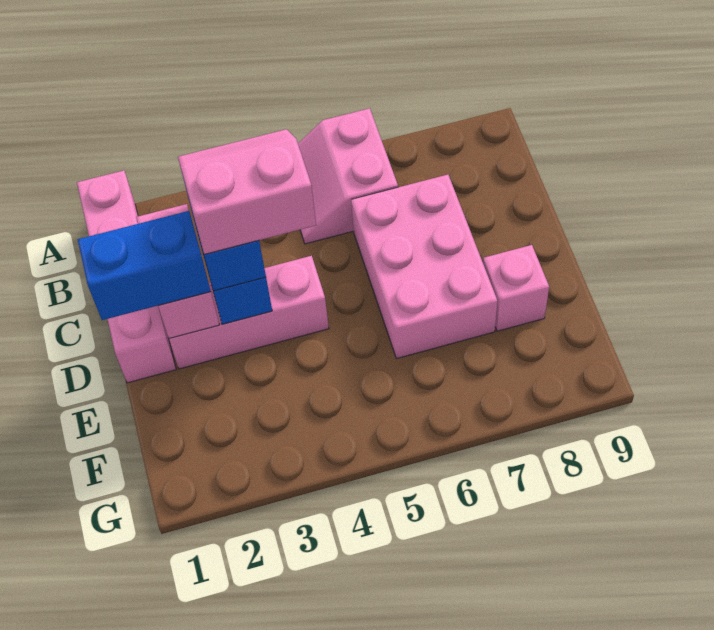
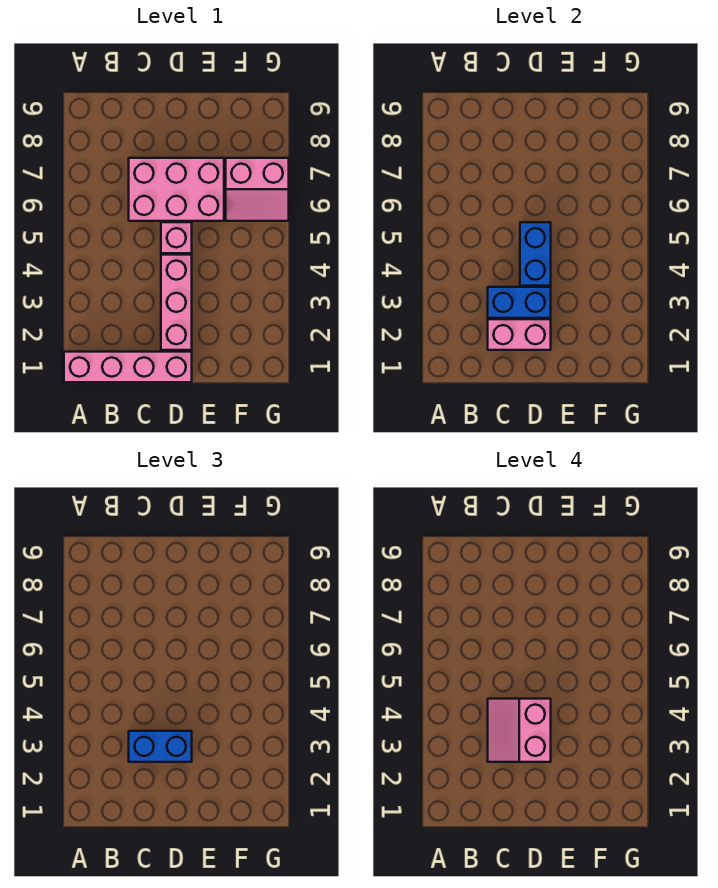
pink 2x2 slope [298,108,398,244] -> pink 2x2 slope moved to [226,158,289,221]
blue 1x2 brick [78,211,211,320] -> blue 1x2 brick moved to [520,222,551,286]
pink 1x1 brick [483,245,549,331] -> pink 1x1 brick moved to [161,222,192,253]

